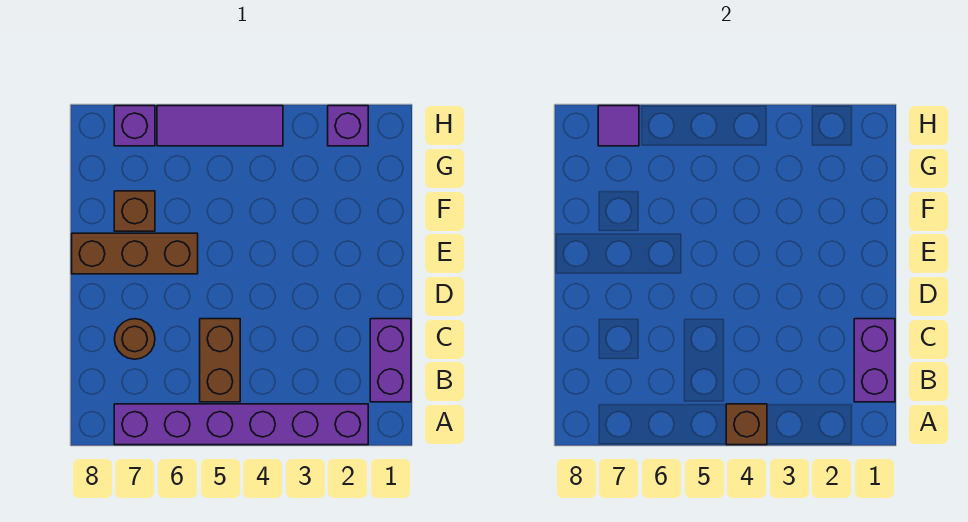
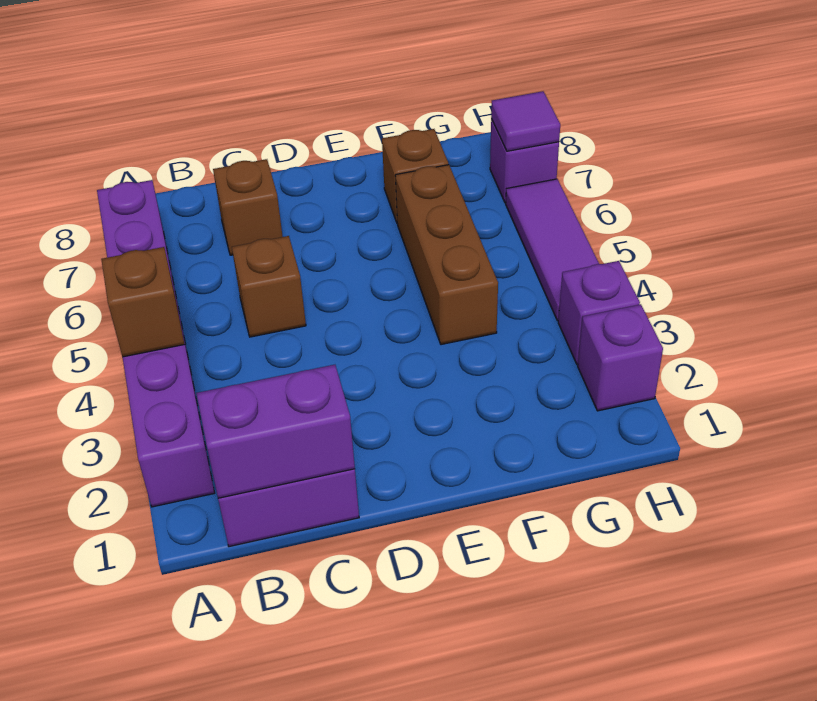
brown 1x2 brick [200,319,240,402] -> brown 1x1 brick [232,236,306,337]
brown 1x1 round brick [115,319,155,359] -> brown 1x1 brick [213,159,283,255]
brown 1x3 brick [72,233,198,274] -> brown 1x3 brick moved to [395,165,498,345]
none -> purple 1x1 brick [558,261,640,364]

